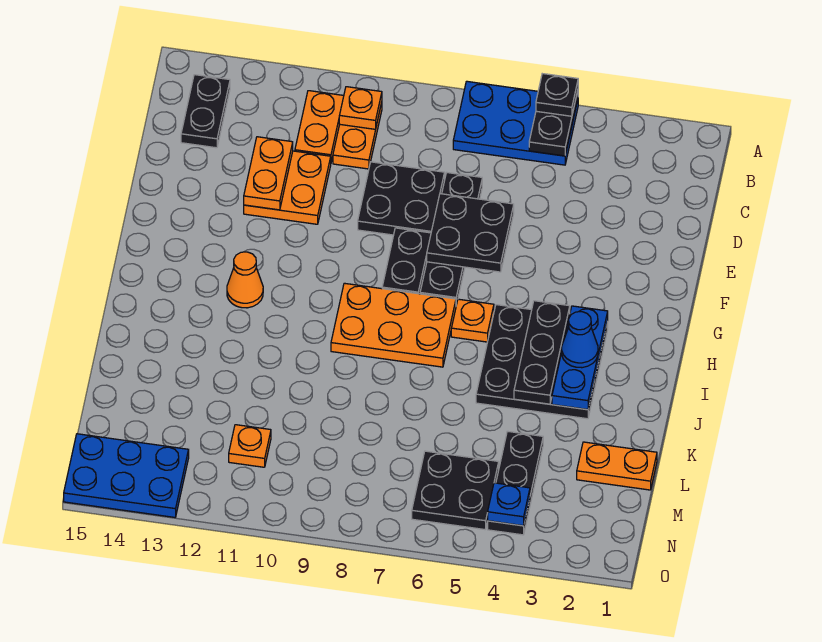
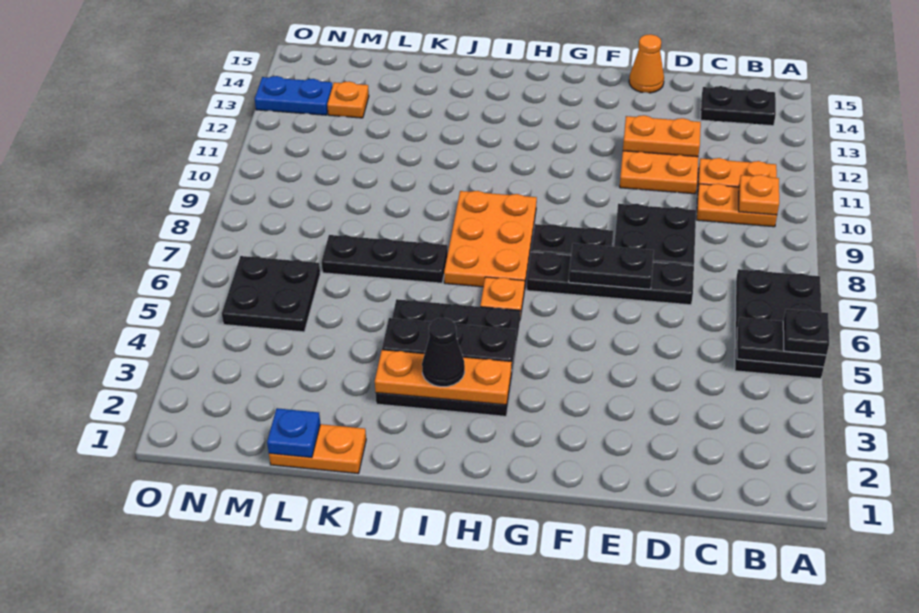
blue 2x3 plate [453,81,578,165] -> black 2x3 plate [735,269,824,379]
black 2x2 plate [427,194,514,272] -> black 1x2 plate [569,243,654,289]
blue 1x3 plate [552,306,608,410] -> orange 1x3 plate [375,350,512,405]
orange 1x1 cone [227,252,263,308] -> orange 1x1 cone moved to [629,34,664,93]
blue 1x1 cone [562,312,598,368] -> black 1x1 cone [422,318,465,387]
orange 1x2 plate [577,442,657,490] -> orange 1x2 plate turned to [269,424,366,474]
black 1x3 plate [488,431,543,535] -> black 1x3 plate moved to [322,235,448,283]
orange 1x1 plate [229,425,271,467] -> orange 1x1 plate moved to [327,81,369,118]
blue 1x1 plate [488,483,530,526] -> blue 1x1 plate moved to [267,408,320,458]
blue 2x3 plate [64,434,189,517] -> blue 1x2 plate [255,76,332,115]

